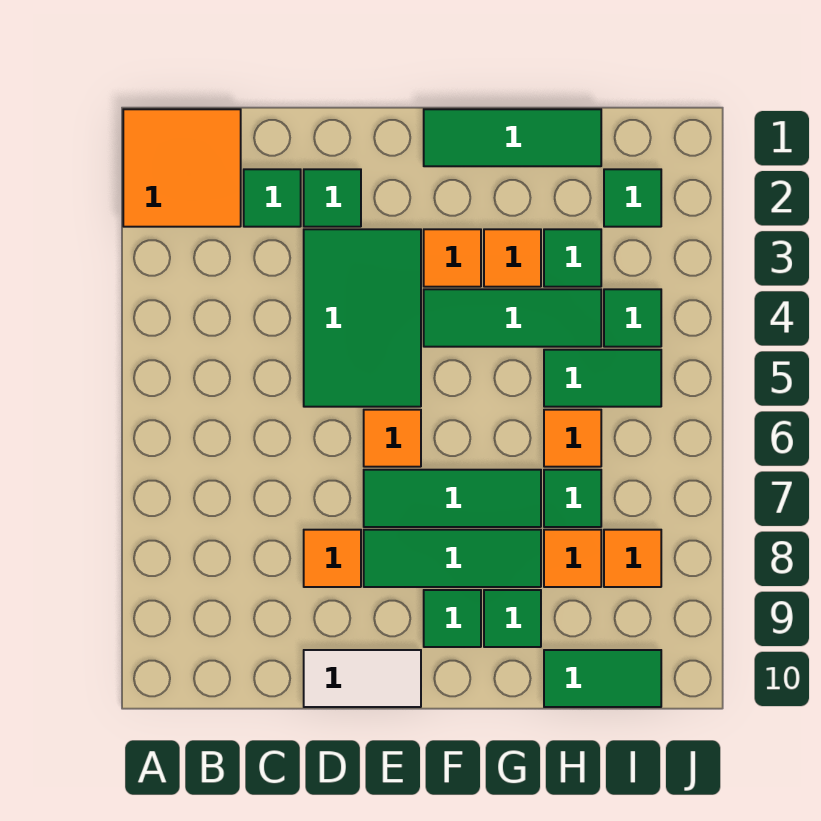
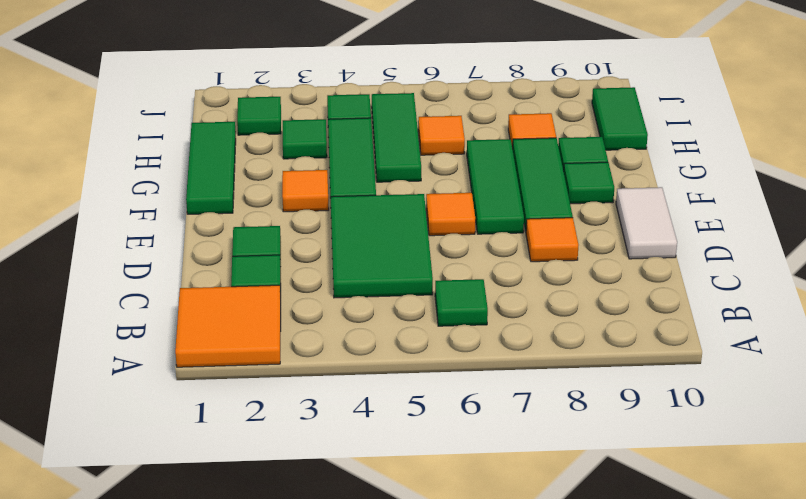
green 2x3 tile [304,229,421,407] -> green 2x3 tile turned to [331,194,433,298]
orange 1x1 tile [484,229,541,287] -> none
green 1x2 tile [544,350,661,407] -> green 1x3 tile [372,93,421,182]
green 1x1 tile [544,470,601,527] -> green 1x1 tile moved to [435,279,488,326]
orange 1x1 tile [604,530,661,587] -> none

